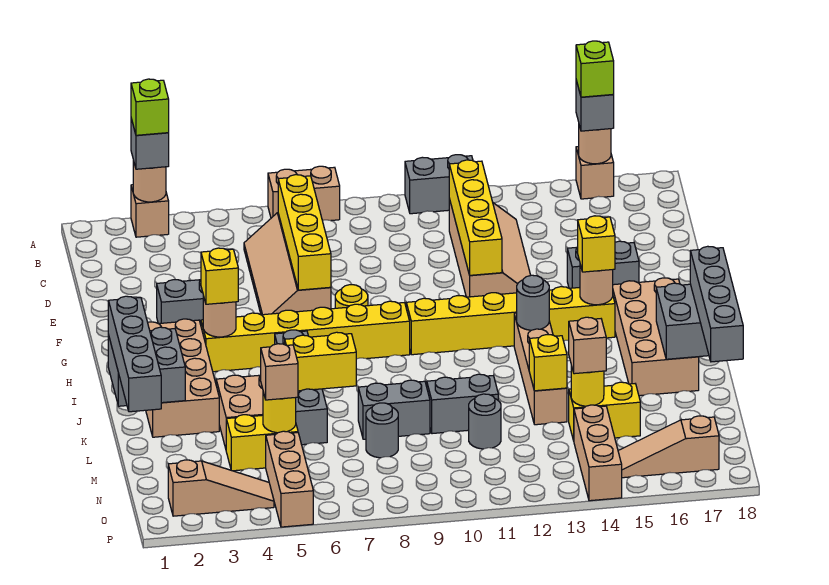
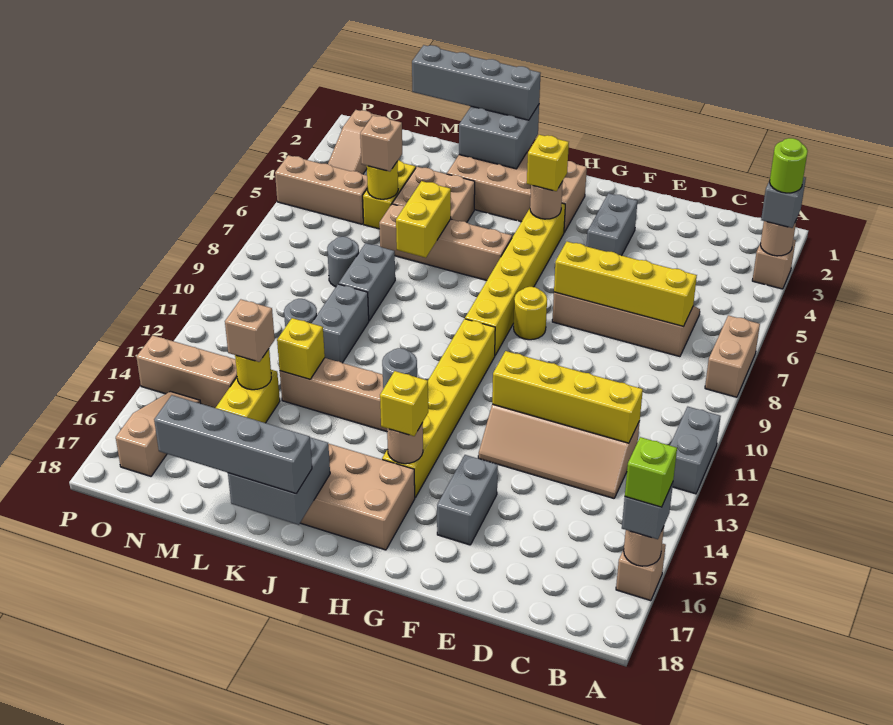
lime 1x1 brick [131,79,169,135] -> lime 1x1 round brick [770,138,808,193]
grey 1x4 brick [275,330,327,445] -> tan 1x4 brick [379,204,512,280]

